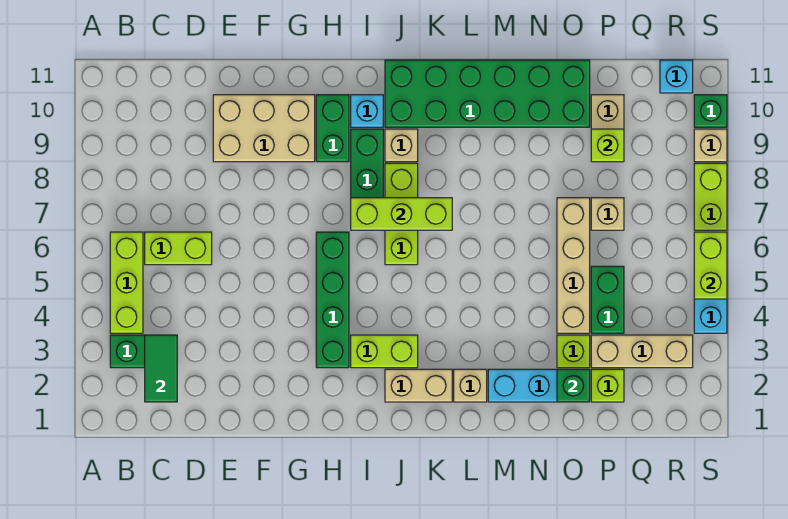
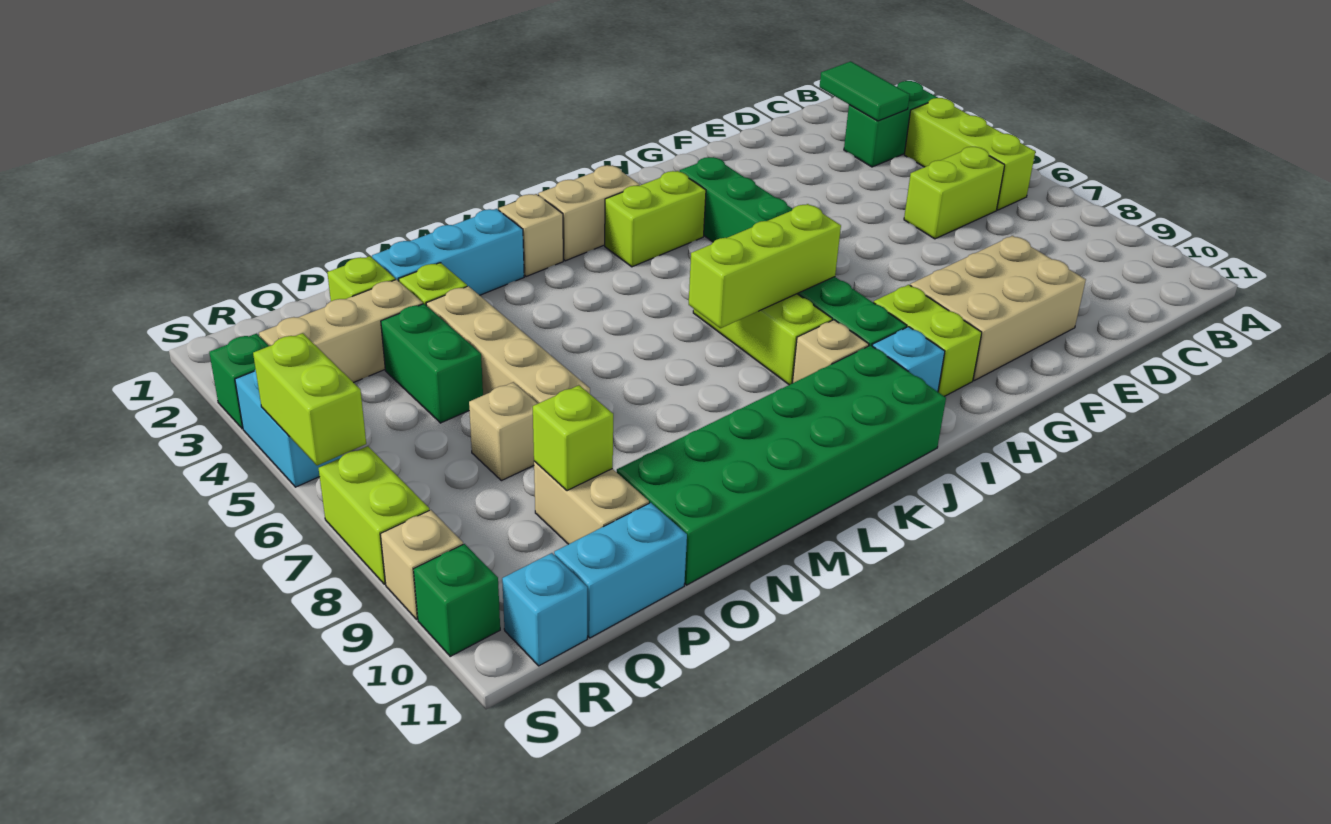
green 1x2 brick [316,95,349,162] -> lime 1x2 brick [874,285,982,396]
green 1x1 brick [557,369,590,402] -> green 1x1 brick moved to [209,334,268,429]
none -> cyan 1x2 brick [554,503,687,638]

